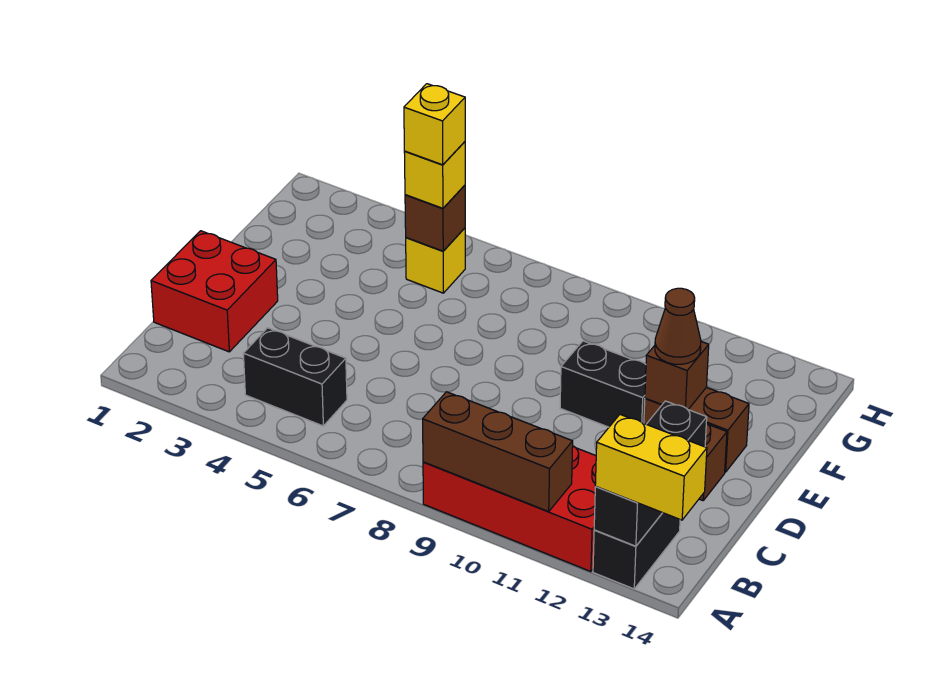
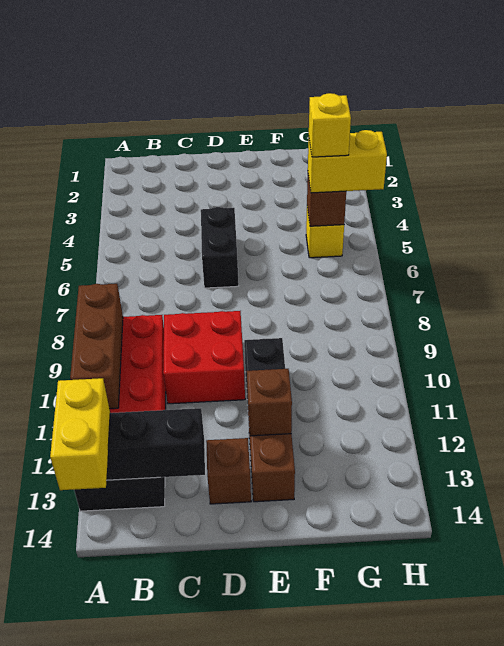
black 1x2 brick [243,328,347,426] -> black 1x2 brick moved to [201,207,239,288]
red 2x2 brick [151,231,278,352] -> red 2x2 brick moved to [163,311,245,404]
brown 1x1 cone [655,288,701,364] -> none
yellow 1x1 brick [404,142,465,208] -> yellow 1x2 brick [308,130,387,193]

